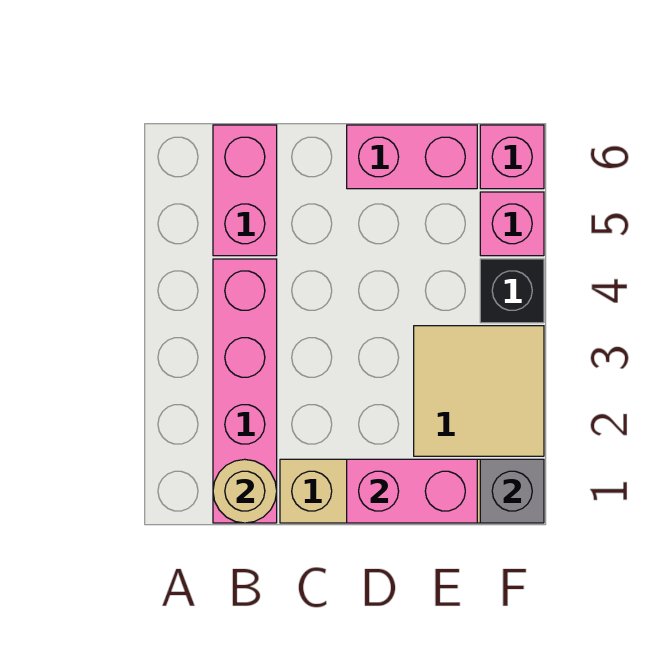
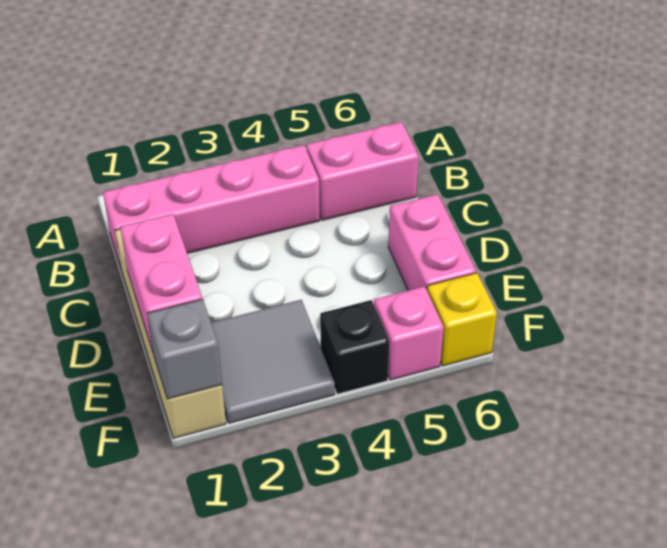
tan 1x1 round brick [213,459,277,523] -> none
tan 2x2 tile [414,326,544,456] -> grey 2x2 tile [211,300,335,423]
pink 1x1 brick [480,125,544,189] -> yellow 1x1 brick [427,273,497,366]

